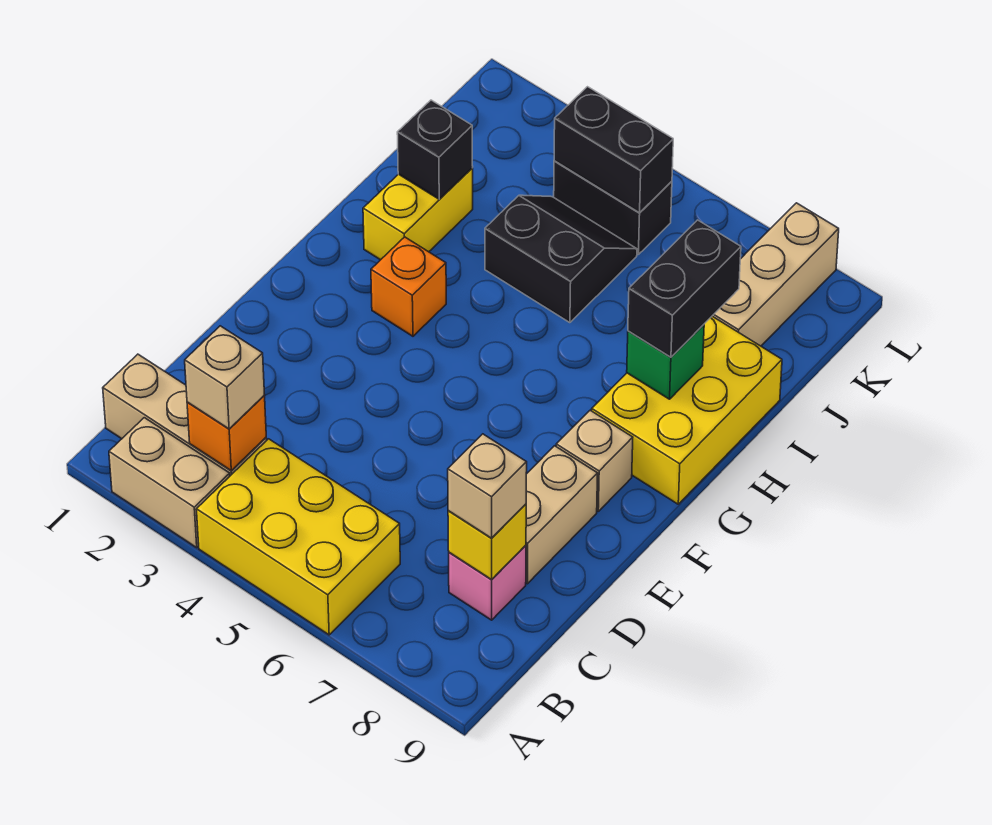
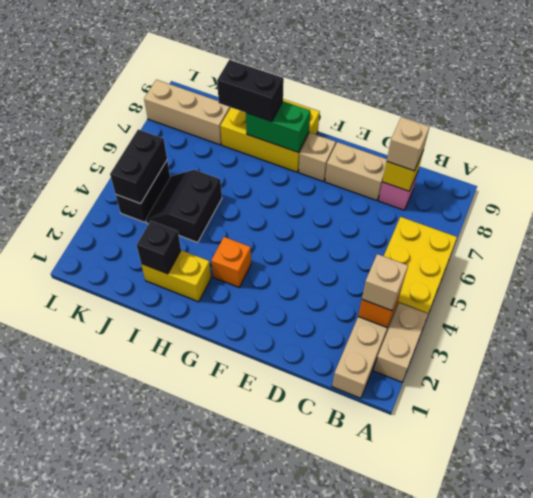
green 1x1 brick [627,325,704,399] -> green 1x2 brick [246,101,310,153]

